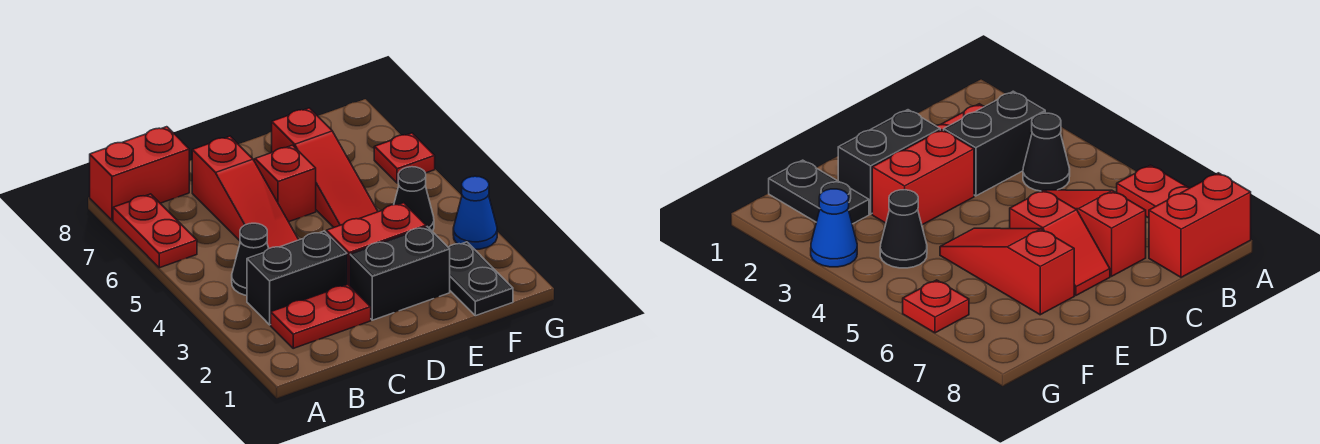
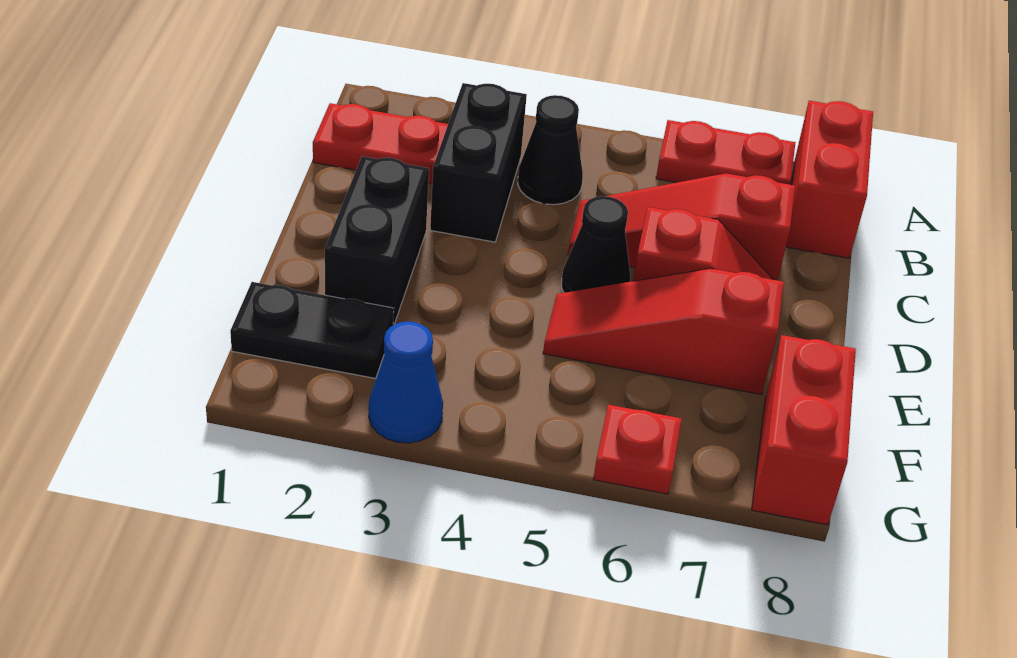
red 1x2 plate [271,284,371,348] -> red 1x2 plate turned to [313,103,448,184]
red 1x2 brick [326,203,426,286] -> red 1x2 brick moved to [752,335,856,525]
black 1x1 cone [394,167,434,231] -> black 1x1 cone moved to [562,196,630,293]

